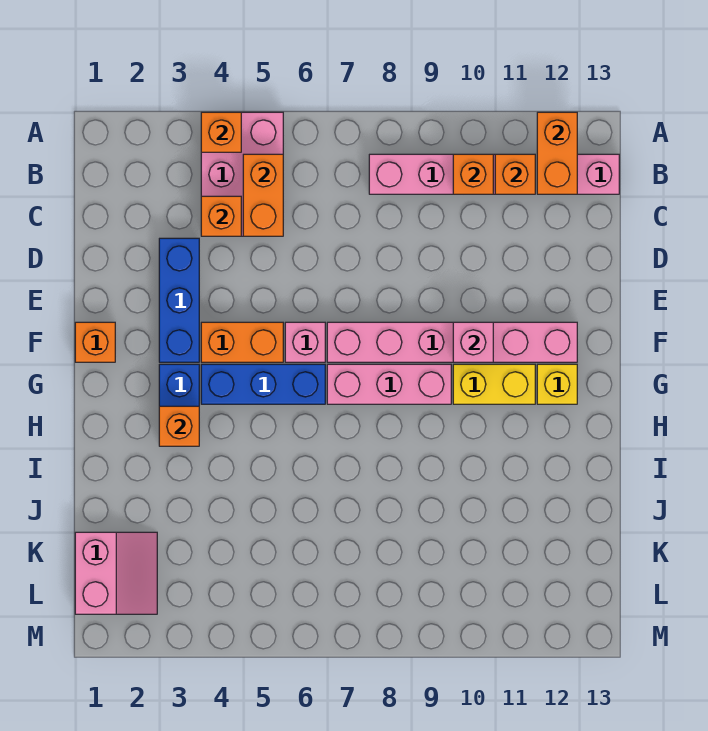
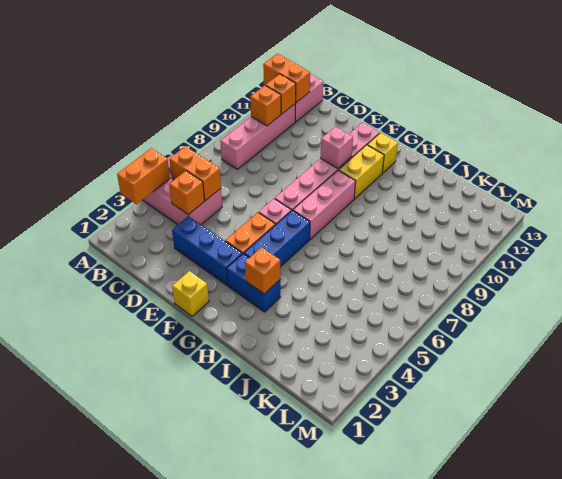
orange 1x1 brick [201,112,241,152] -> orange 1x2 brick [117,148,170,204]
orange 1x1 brick [75,322,115,362] -> yellow 1x1 brick [172,271,209,316]
pink 2x2 slope [75,532,157,614] -> none

